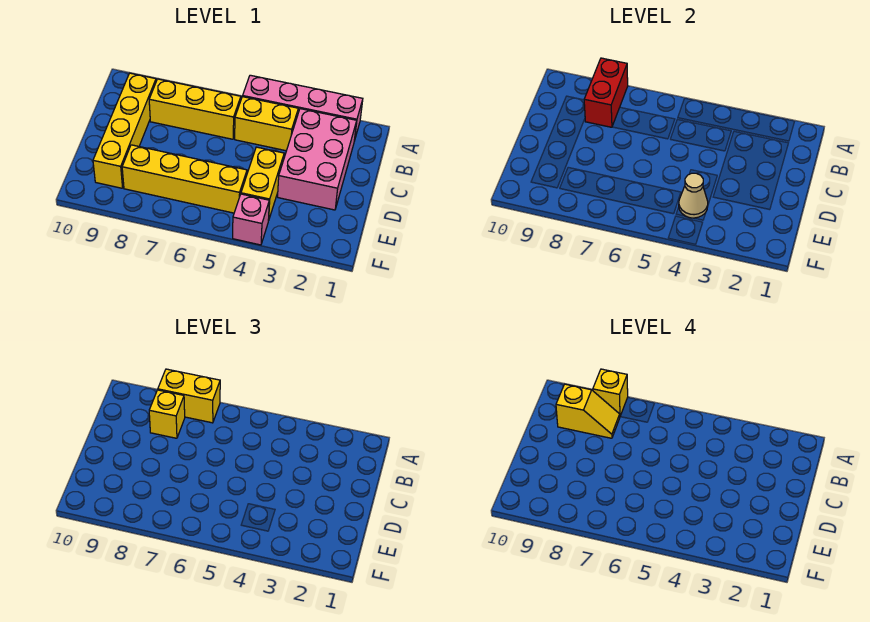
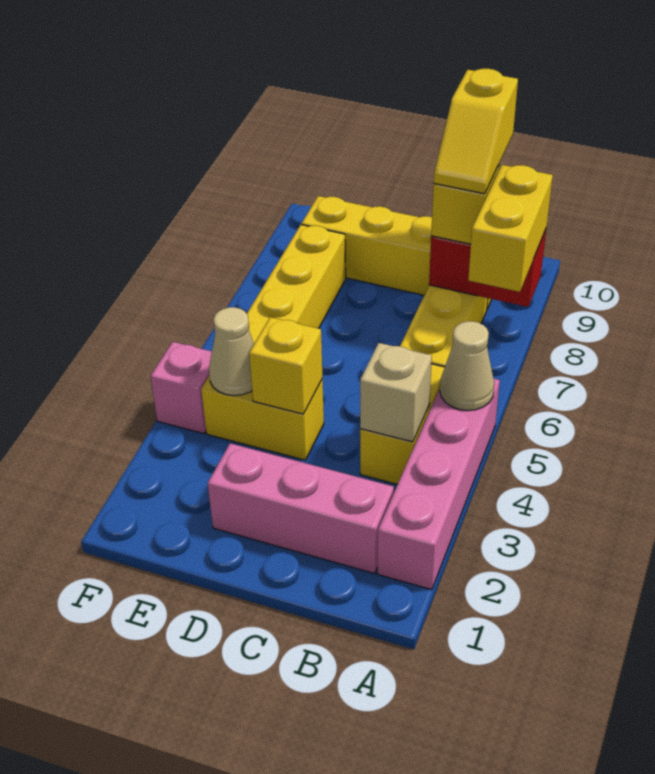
none -> tan 1x1 cone [440,321,494,411]
yellow 1x1 brick [593,369,628,416] -> yellow 1x1 brick moved to [249,317,322,414]
pink 2x3 brick [278,109,357,210] -> pink 1x3 brick [208,443,394,573]
none -> tan 1x1 brick [360,343,432,442]

